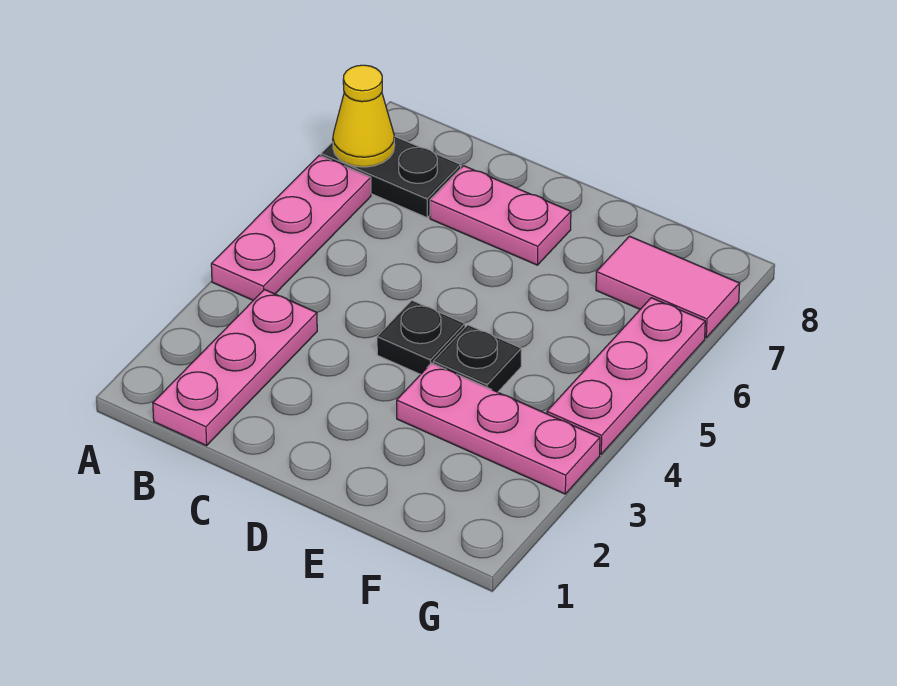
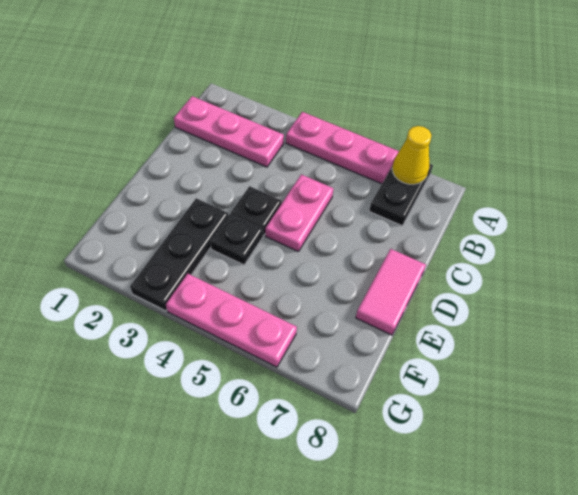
pink 1x2 plate [430,166,571,265] -> pink 1x2 plate moved to [265,174,333,252]
pink 1x3 plate [397,363,600,494] -> black 1x3 plate [130,198,228,311]
pink 1x2 tile [596,236,740,338] -> pink 1x2 tile moved to [356,249,426,335]

